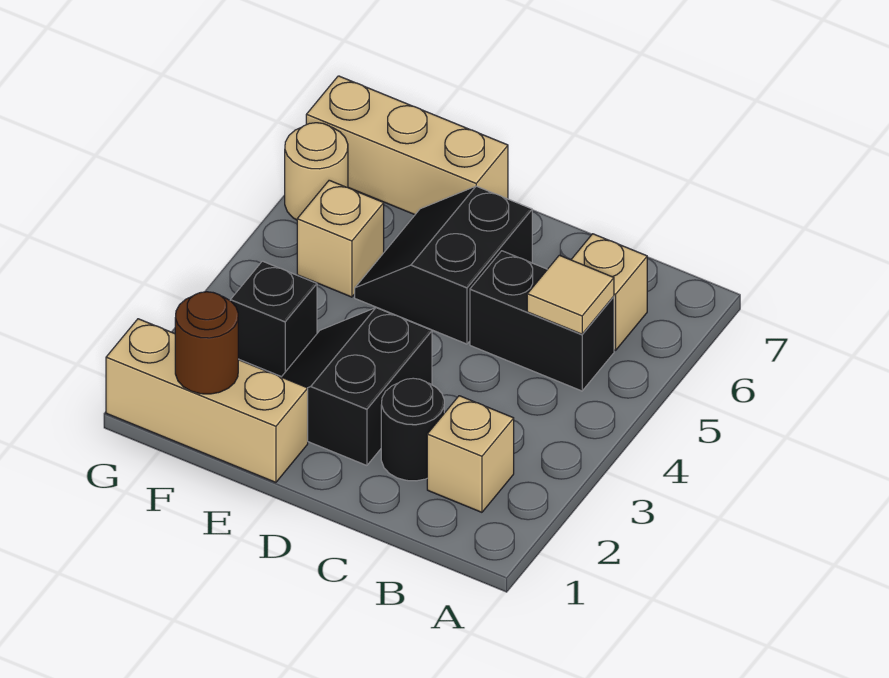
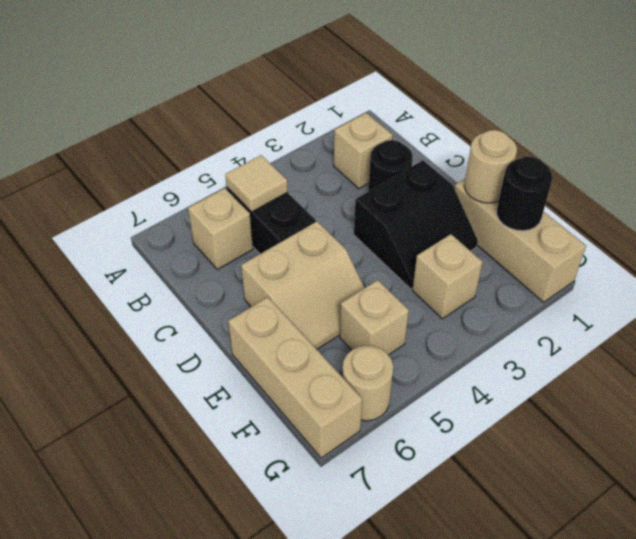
black 2x2 slope [355,186,532,344] -> tan 2x2 slope [241,221,365,349]
none -> tan 1x1 round brick [464,130,517,203]
brown 1x1 round brick [175,292,238,394] -> black 1x1 round brick [497,157,552,231]
black 1x1 brick [230,261,317,377] -> tan 1x1 brick [412,234,483,319]

